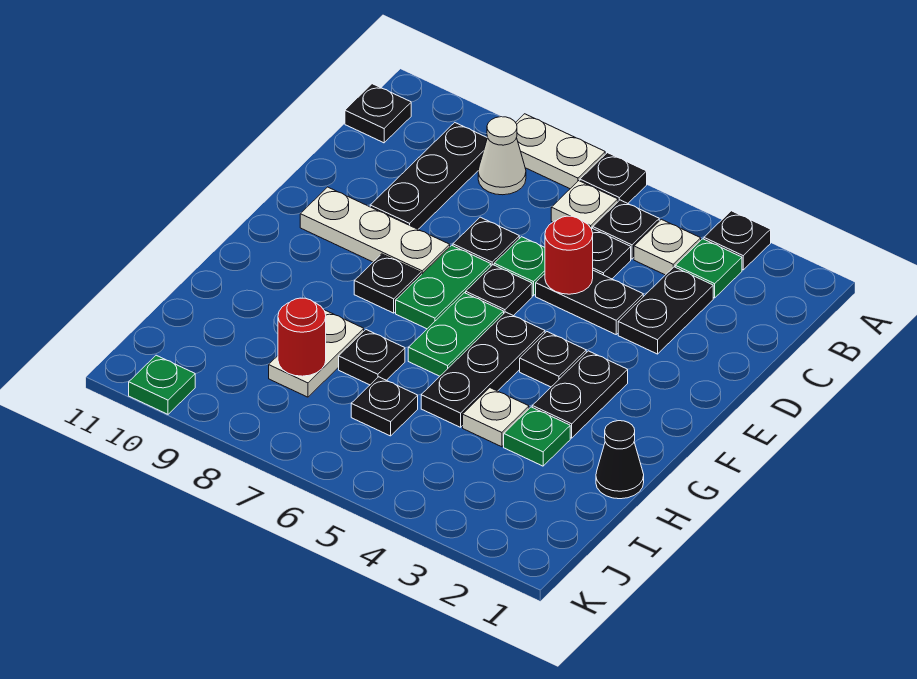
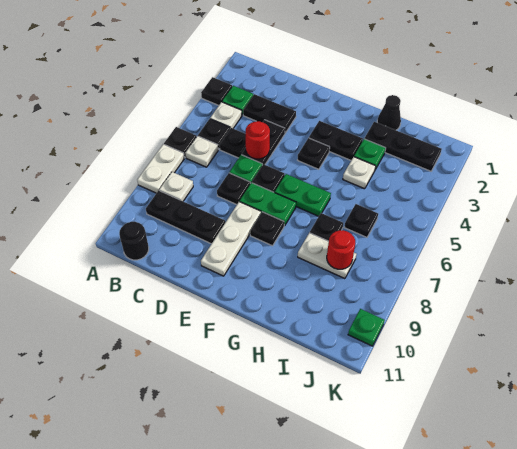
white 1x1 cone [478,117,526,195] -> white 1x1 plate [159,172,193,201]
black 1x1 plate [345,84,411,143] -> black 1x1 round brick [119,222,149,260]
black 1x3 plate [421,312,545,427] -> black 1x3 plate moved to [364,122,442,171]

